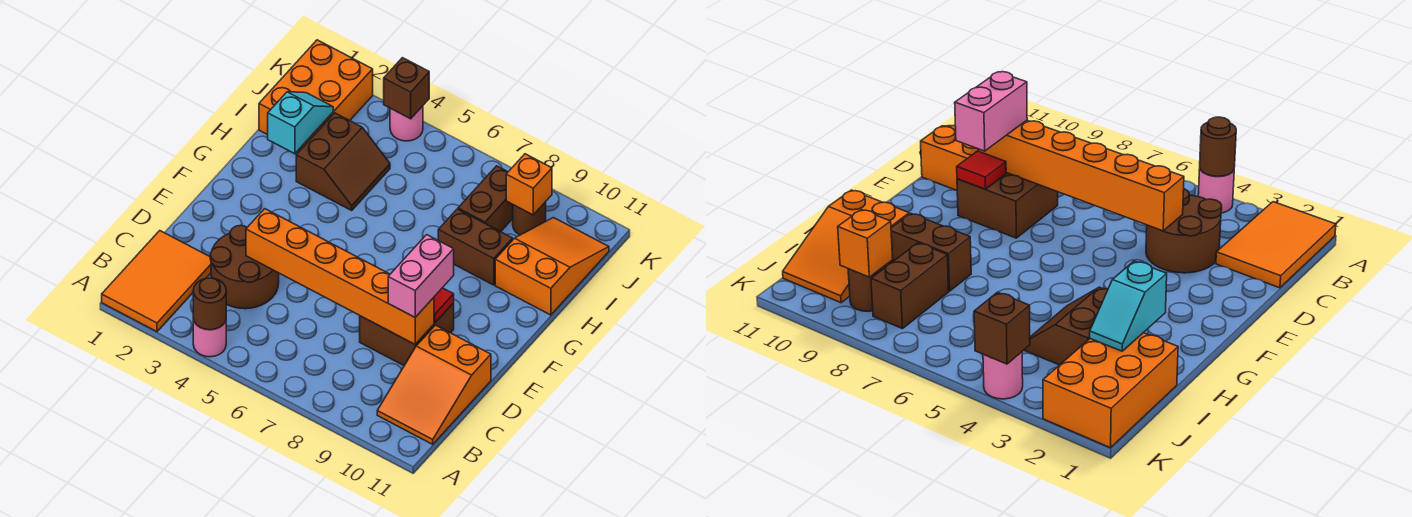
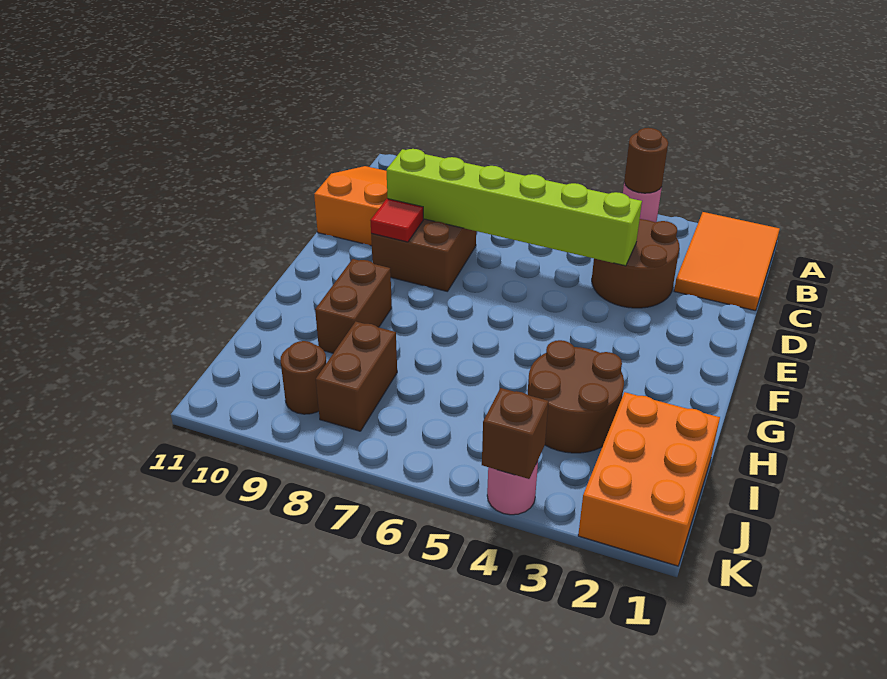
orange 1x6 brick [246,209,434,344] -> lime 1x6 brick [386,149,642,266]
pink 1x2 brick [388,235,454,317] -> none
cyan 1x2 slope [268,92,333,154] -> none
brown 2x2 slope [296,113,390,210] -> brown 2x2 round brick [528,340,624,453]
brown 1x2 brick [438,209,513,285] -> brown 1x2 brick turned to [315,259,392,353]
orange 2x3 slope [495,218,609,315] -> none
orange 1x1 brick [506,154,552,215] -> none

